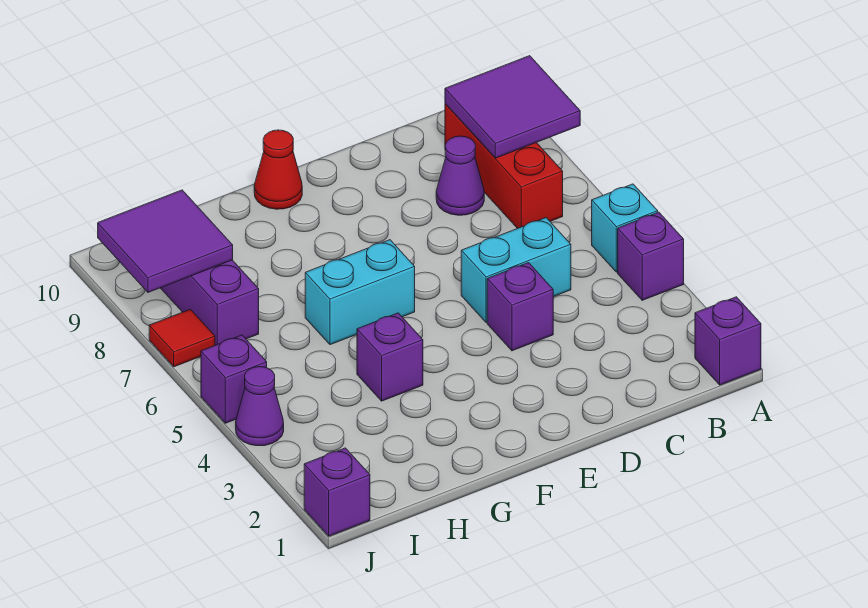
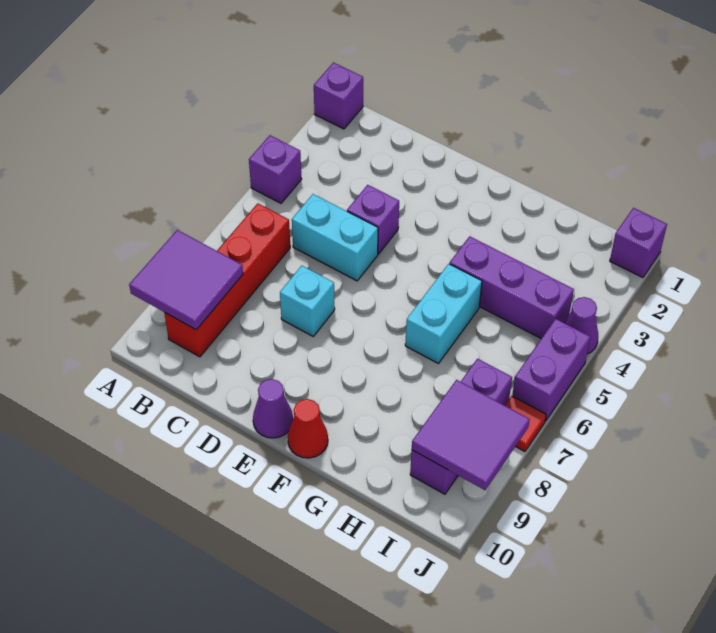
cyan 1x1 brick [592,184,658,272] -> cyan 1x1 brick moved to [280,266,335,336]
red 1x3 brick [445,104,563,229] -> red 1x4 brick [164,203,290,357]
purple 1x1 cone [436,136,484,215] -> purple 1x1 cone moved to [253,379,293,438]
cyan 1x2 brick [305,240,415,345] -> cyan 1x2 brick turned to [405,264,482,364]
purple 1x1 brick [357,313,423,401] -> purple 1x3 brick [450,236,574,339]
purple 1x1 brick [201,335,267,423] -> purple 1x2 brick [512,319,590,421]

